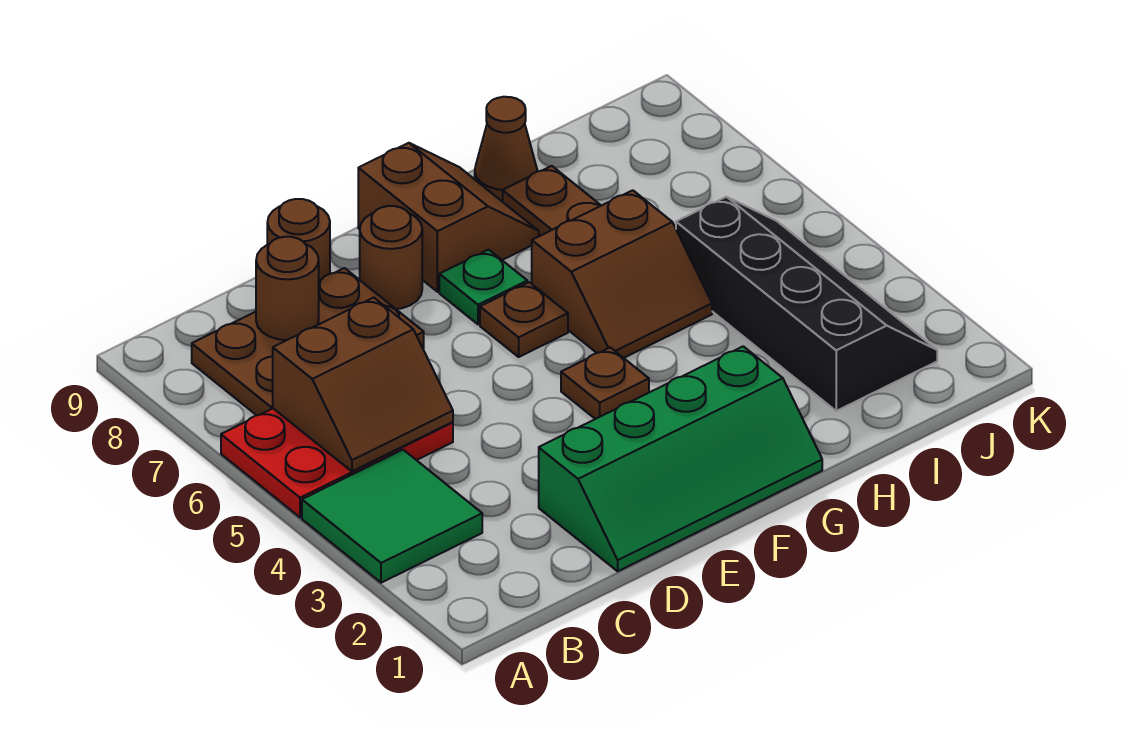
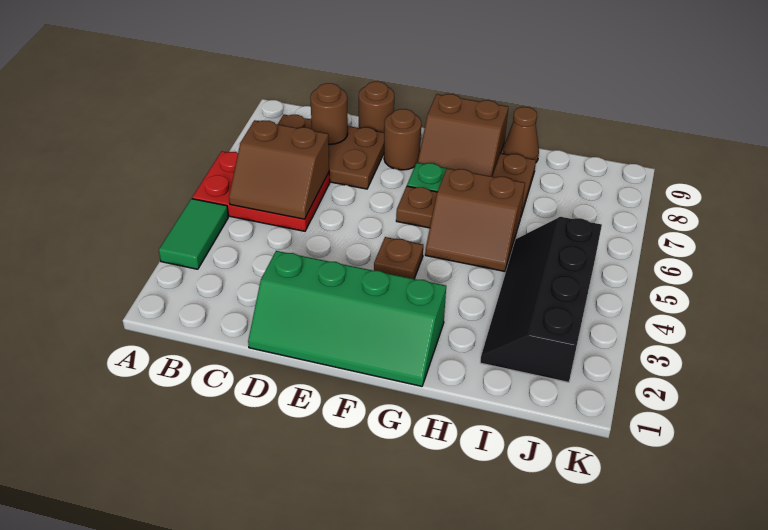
green 2x2 tile [302,450,482,583] -> green 1x2 tile [159,199,228,269]
brown 2x2 slope [358,143,539,292] -> brown 2x2 slope turned to [418,94,508,177]
black 2x4 slope [676,197,937,411] -> black 2x4 slope turned to [480,217,602,382]

